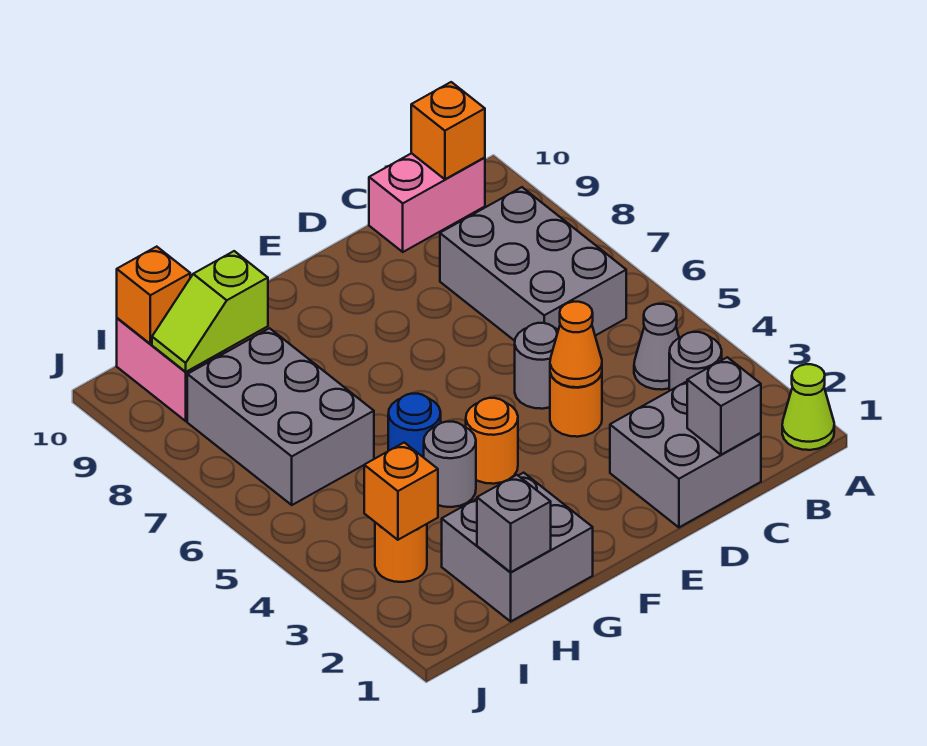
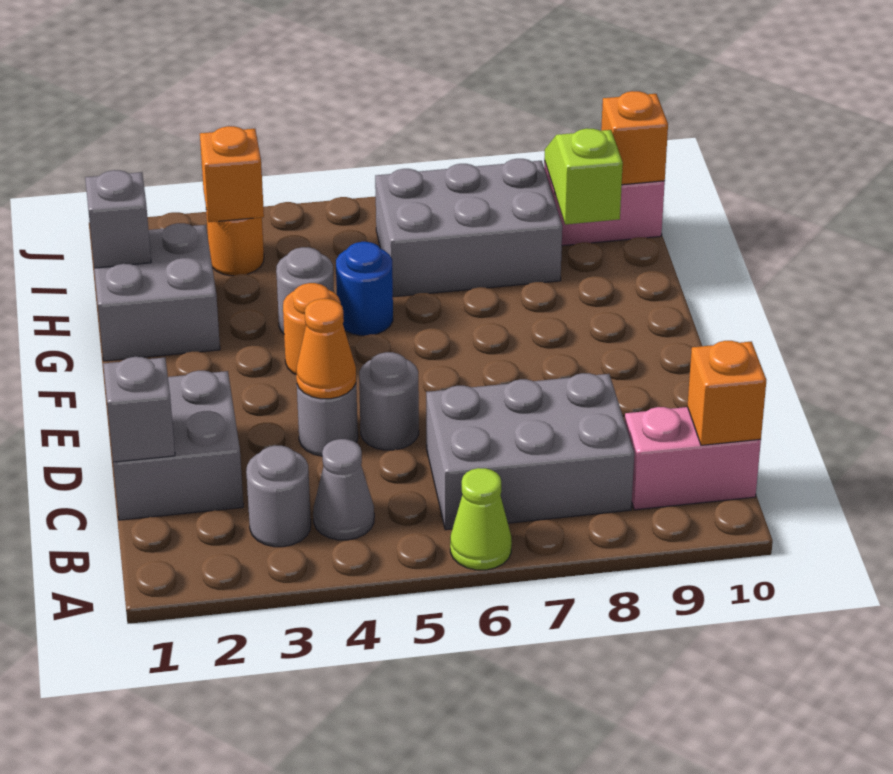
lime 1x1 cone [782,364,834,450] -> lime 1x1 cone moved to [450,468,512,570]
pink 1x2 brick [369,153,485,252] -> pink 1x2 brick turned to [625,407,761,510]
orange 1x1 round brick [550,373,602,437] -> grey 1x1 round brick [297,384,358,456]

